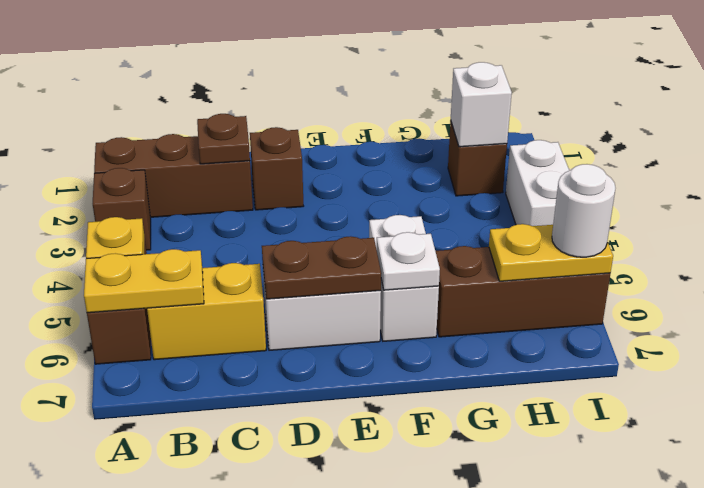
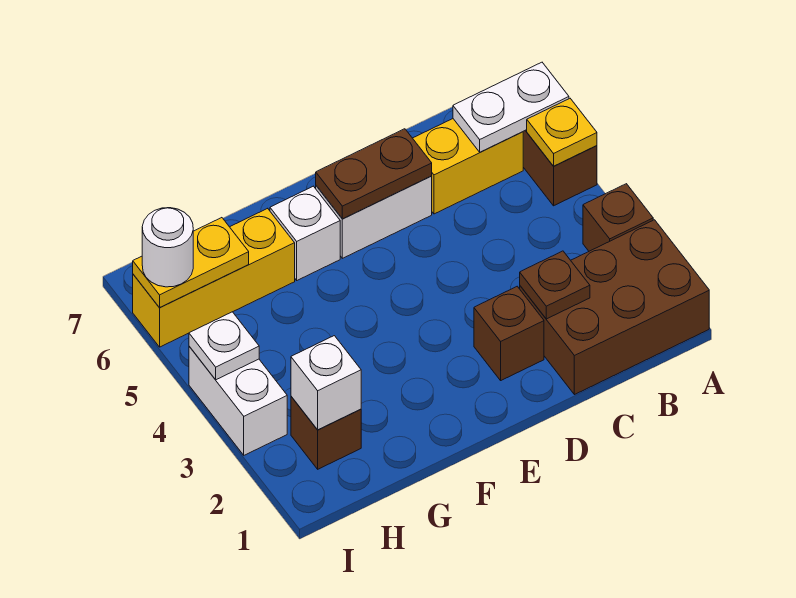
brown 1x3 brick [94,134,253,217] -> brown 2x3 brick [520,220,709,395]
yellow 1x2 plate [84,249,204,313] -> white 1x2 plate [453,62,569,152]
white 1x2 brick [369,215,439,341] -> white 1x1 brick [270,186,340,280]
white 1x1 plate [377,232,440,290] -> white 1x1 plate moved to [189,312,259,380]
brown 1x3 brick [436,246,610,337] -> yellow 1x3 brick [133,208,295,347]

